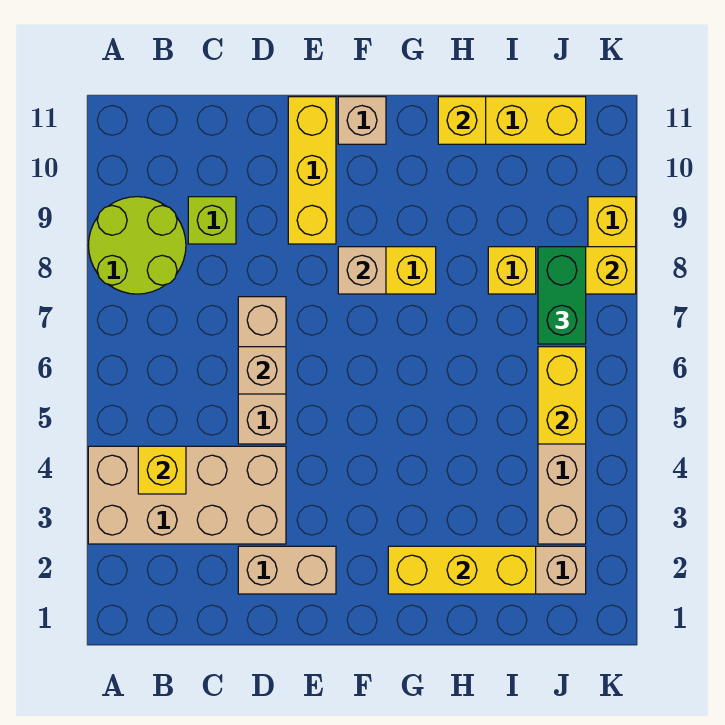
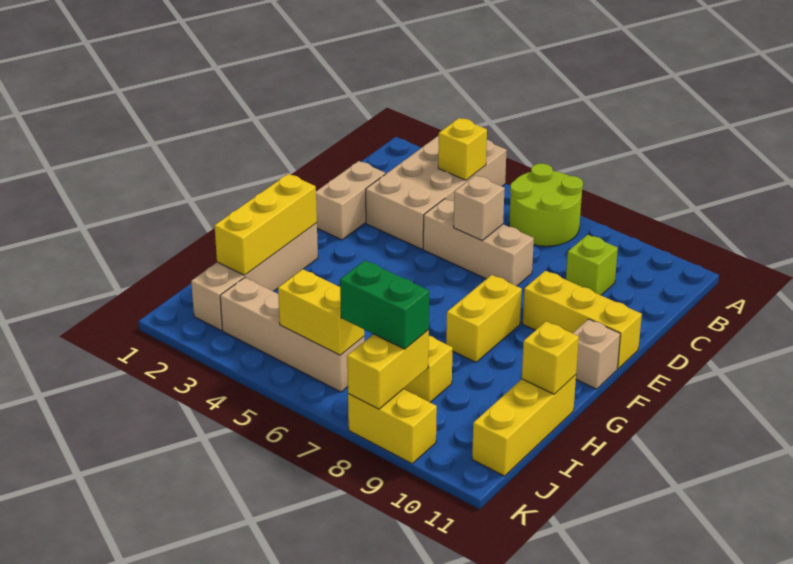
lime 2x2 round brick [88,197,186,294] -> lime 2x2 round brick moved to [509,163,583,246]
tan 1x1 brick [338,247,386,294] -> none

